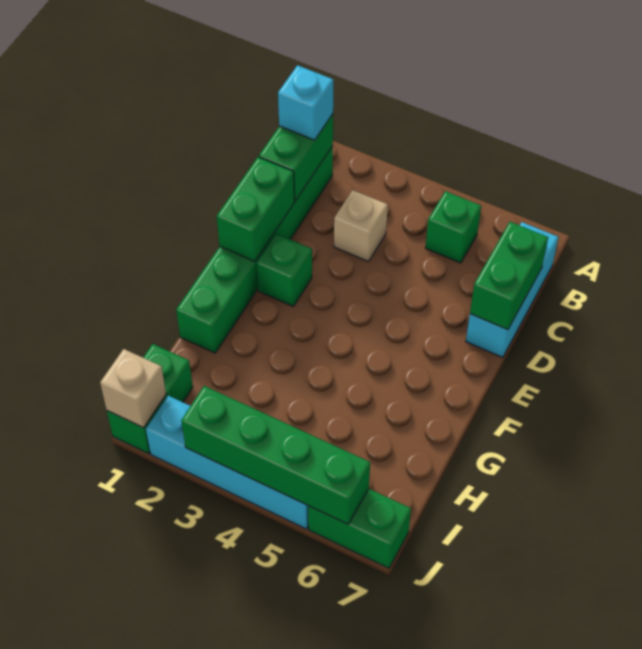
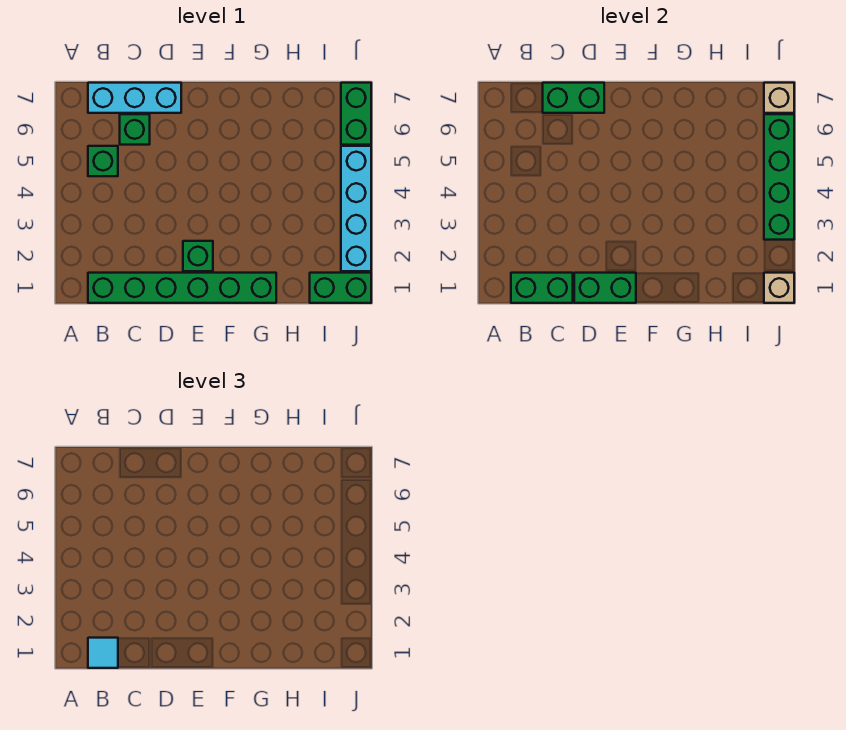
cyan 1x1 brick [278,65,333,140] -> cyan 1x1 tile [88,638,118,668]
tan 1x1 brick [334,190,388,262] -> tan 1x1 brick moved to [764,83,794,113]
none -> green 1x1 brick [120,114,150,145]

